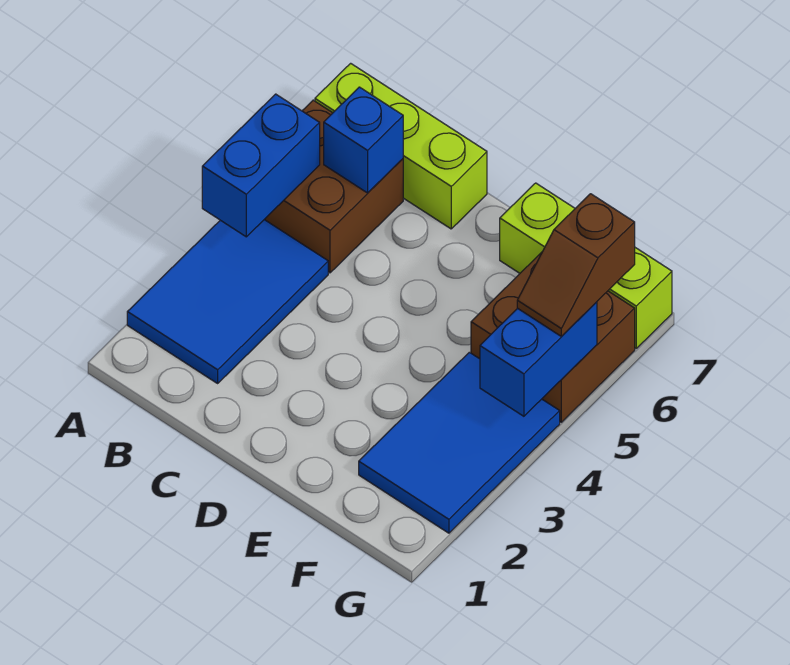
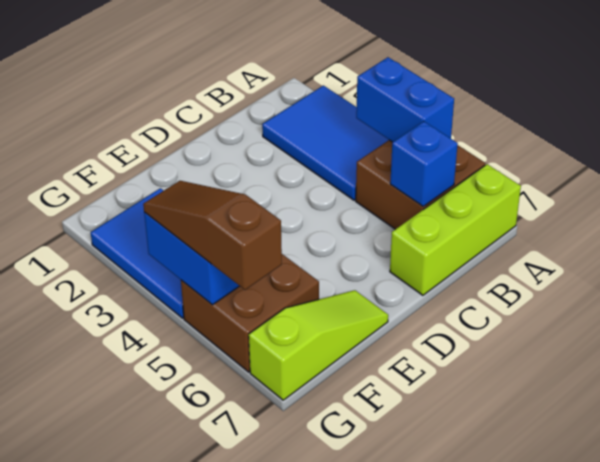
lime 1x3 brick [500,183,672,348] -> lime 1x3 slope [249,290,388,400]
brown 1x2 slope [517,194,635,336] -> brown 1x3 slope [143,181,282,290]

